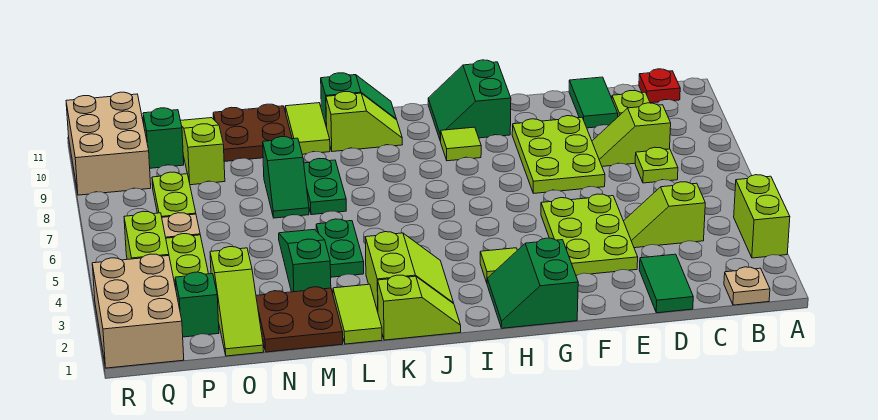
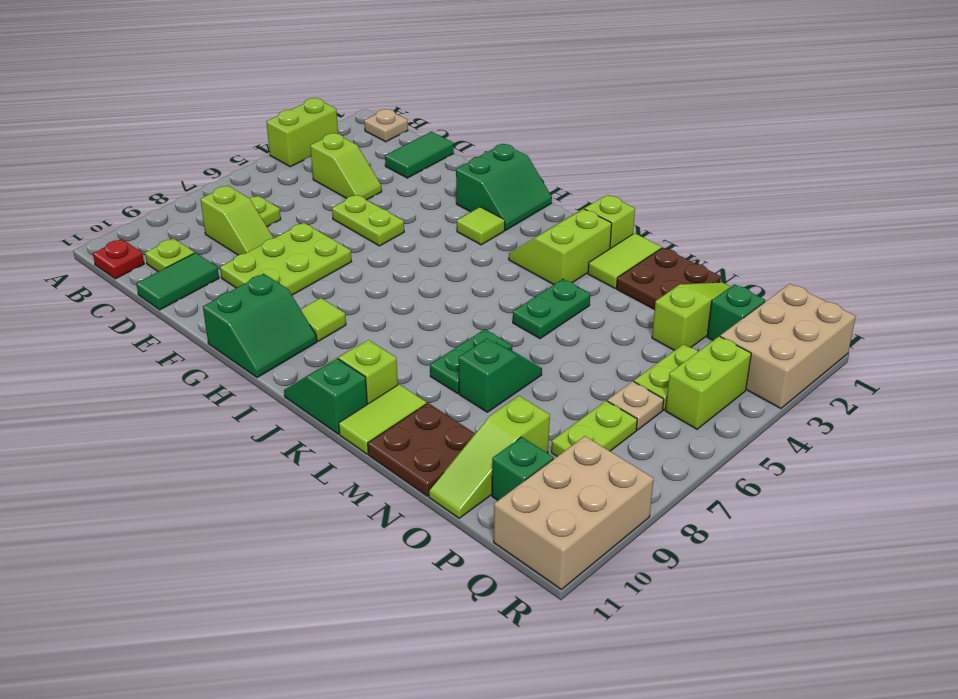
lime 2x3 plate [541,194,638,275] -> lime 1x2 plate [332,195,404,246]
green 1x3 slope [279,229,331,292] -> none

